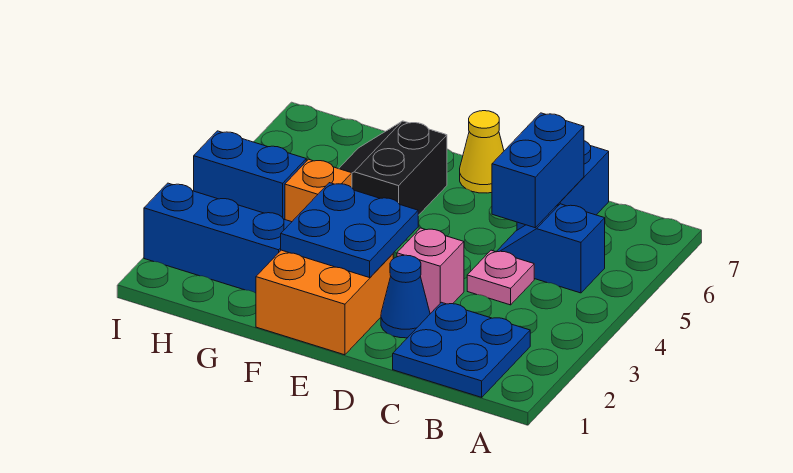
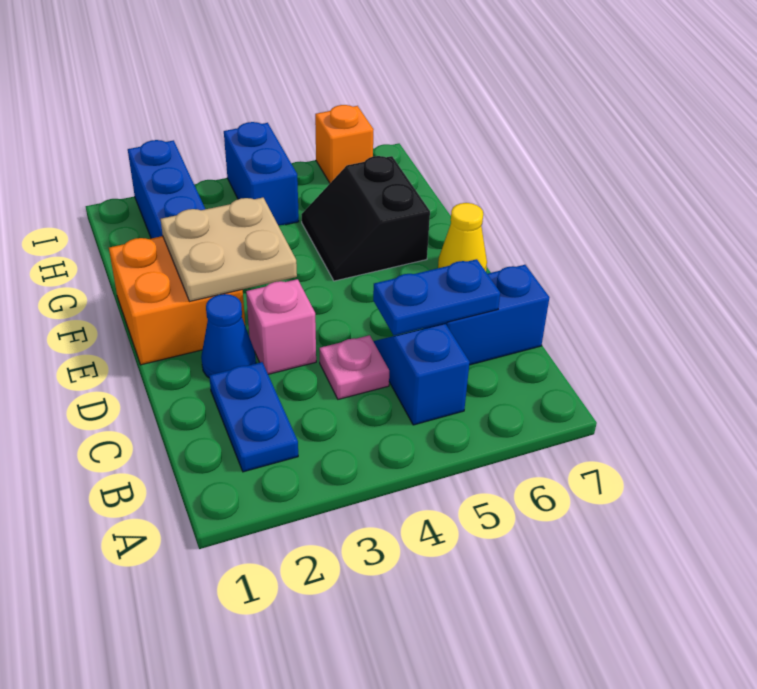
blue 2x2 plate [393,302,530,397] -> blue 1x2 plate [209,362,298,472]
blue 1x2 brick [492,113,584,228] -> blue 1x2 plate [373,259,500,335]
blue 2x2 plate [281,183,418,278] -> tan 2x2 plate [161,198,297,301]
black 2x2 slope [339,121,447,215] -> black 2x2 slope turned to [302,156,430,281]
orange 1x1 brick [285,159,352,222] -> orange 1x1 brick moved to [315,105,374,183]

